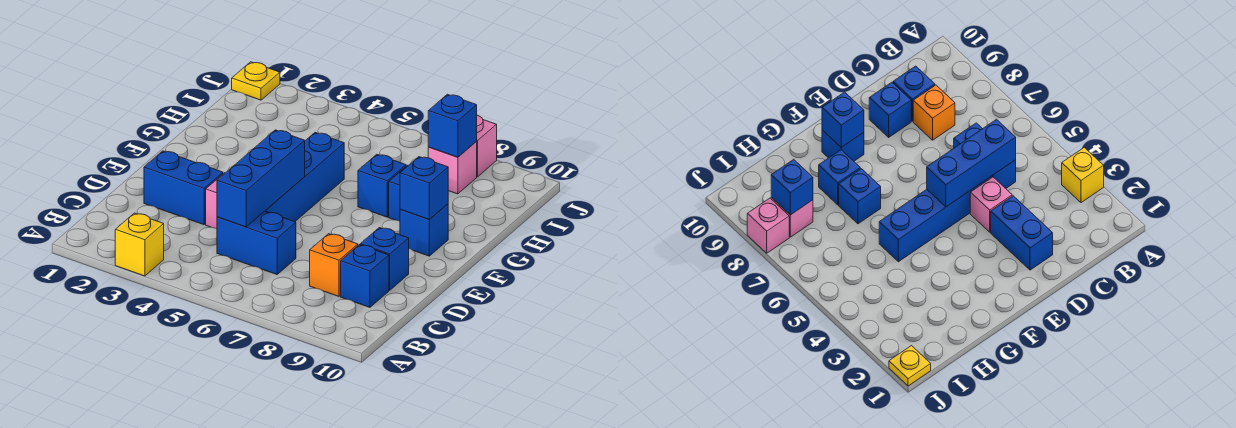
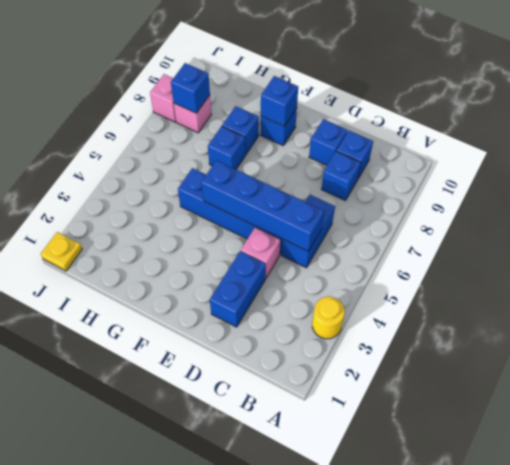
yellow 1x1 brick [115,213,164,276] -> yellow 1x1 round brick [312,297,345,339]
blue 1x3 brick [217,130,305,227] -> blue 1x4 brick [201,161,324,251]
orange 1x1 brick [310,234,358,296] -> blue 1x1 brick [321,151,361,201]

